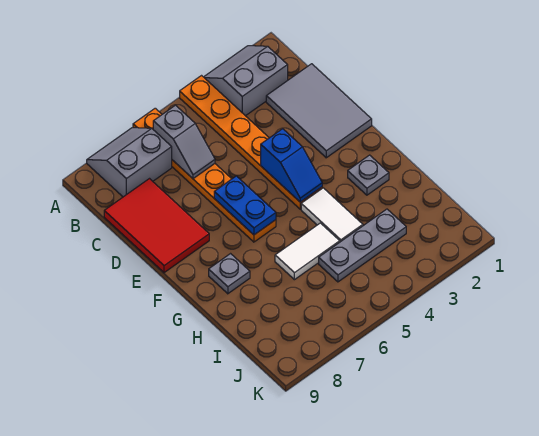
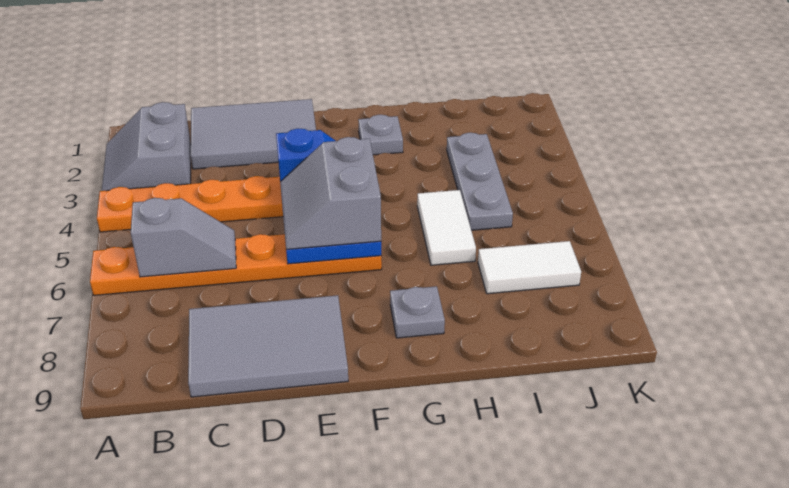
grey 2x2 slope [87,128,172,197] -> grey 2x2 slope moved to [280,137,381,249]
red 2x3 tile [104,179,209,273] -> grey 2x3 tile [188,295,348,397]
white 1x2 tile [301,188,363,242] -> white 1x2 tile moved to [478,241,581,294]

